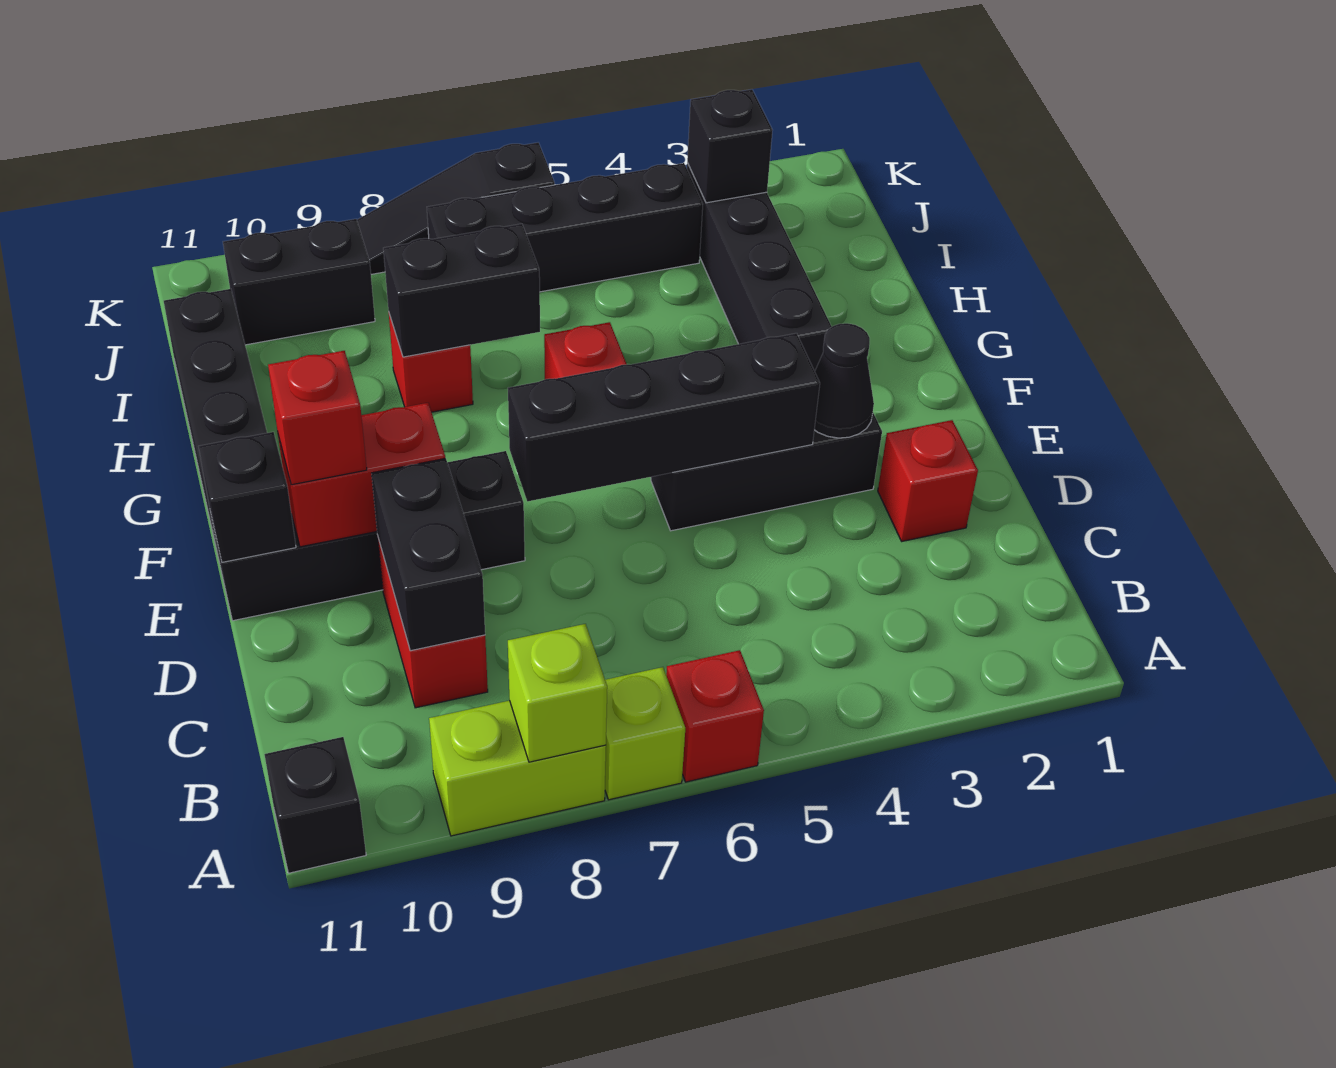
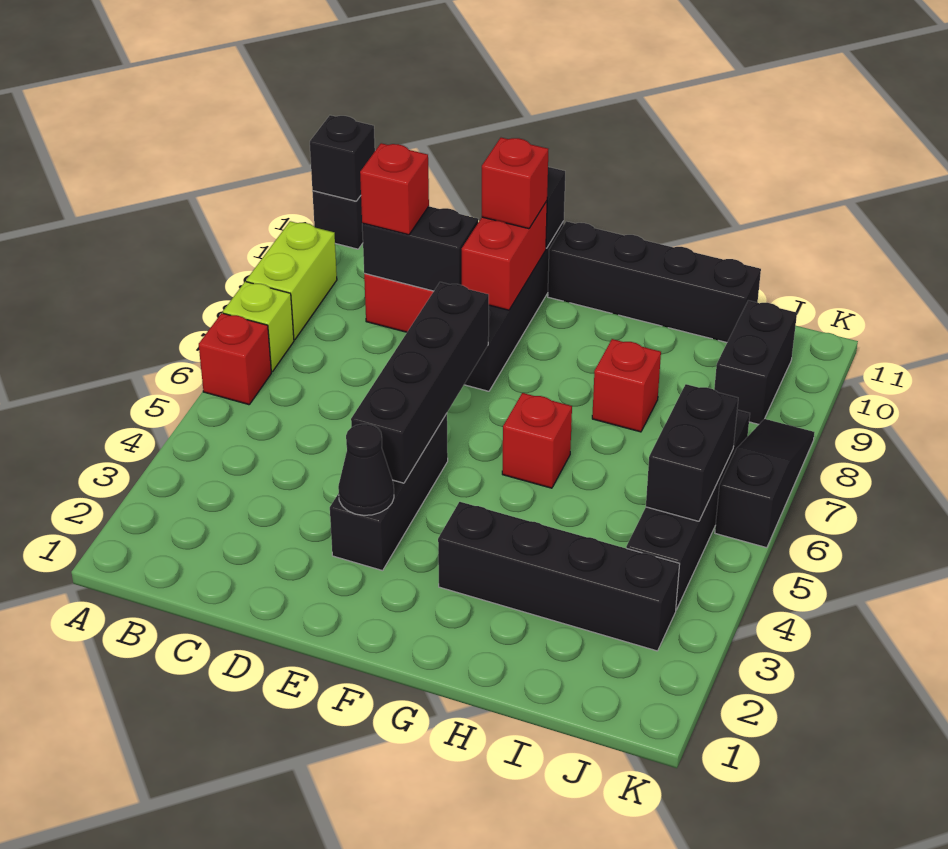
lime 1x1 brick [508,624,607,762] -> none
red 1x1 brick [878,420,978,541] -> red 1x1 brick moved to [360,143,429,235]
black 1x2 brick [383,224,540,357] -> black 1x2 brick moved to [646,384,738,521]
black 1x1 brick [687,89,773,203] -> black 1x1 brick moved to [310,115,375,201]

